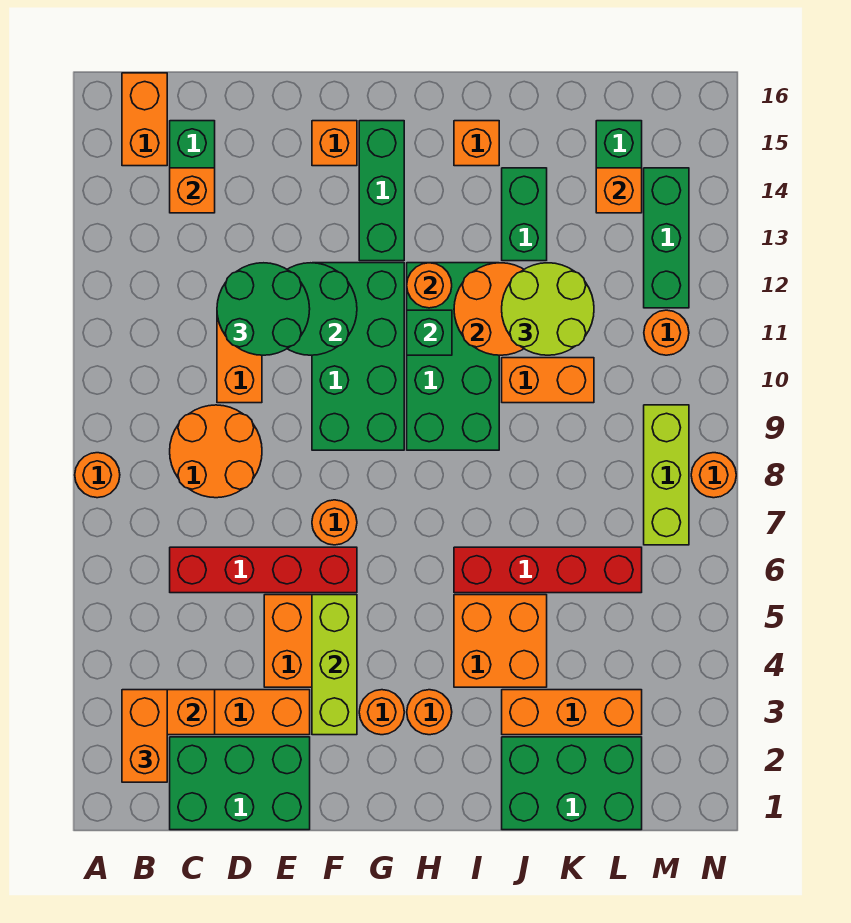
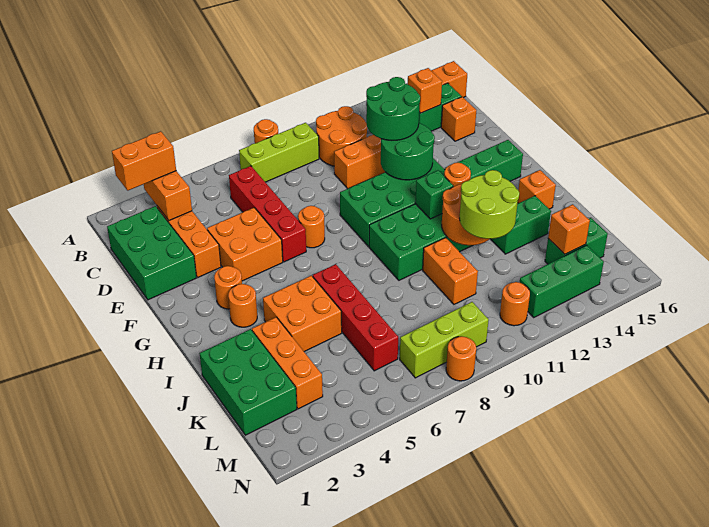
orange 2x2 round brick [170,405,262,498] -> orange 2x2 round brick moved to [316,106,367,166]
lime 1x3 brick [312,595,357,735] -> lime 1x3 brick moved to [239,123,319,182]
orange 1x1 brick [312,121,357,166] -> orange 1x1 brick moved to [441,97,476,141]

